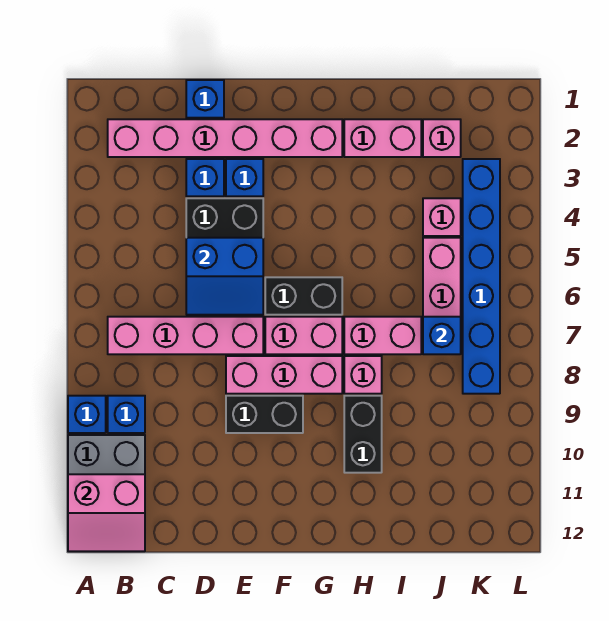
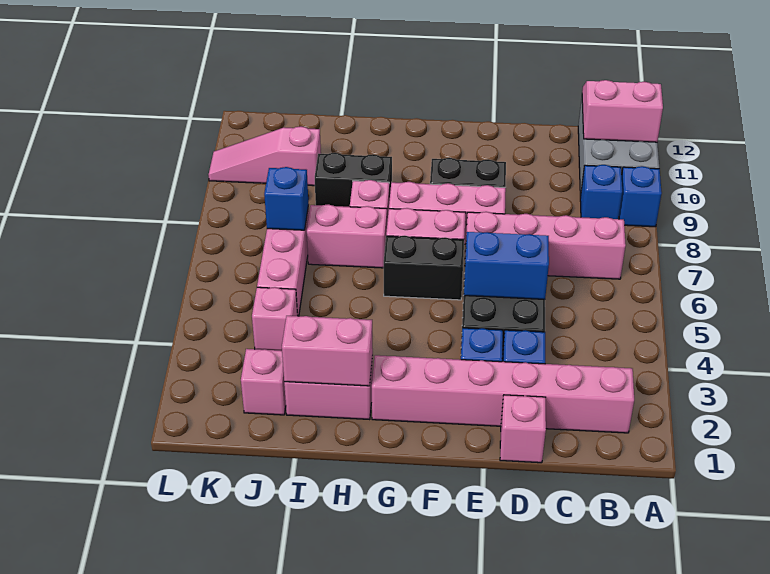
blue 1x1 brick [186,80,224,118] -> pink 1x1 brick [500,395,546,463]
none -> pink 1x2 brick [282,316,373,386]
black 1x2 brick [344,396,382,473] -> black 1x2 brick turned to [315,153,392,207]
none -> pink 1x3 slope [209,126,321,186]
blue 1x6 brick [463,159,500,394] -> none

